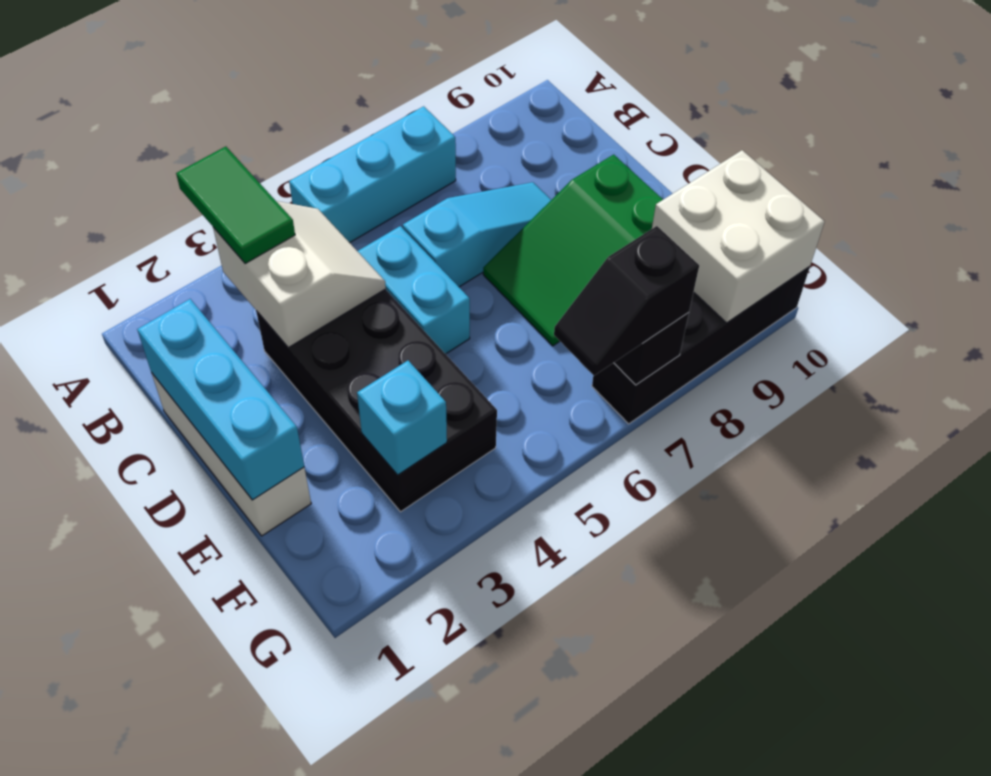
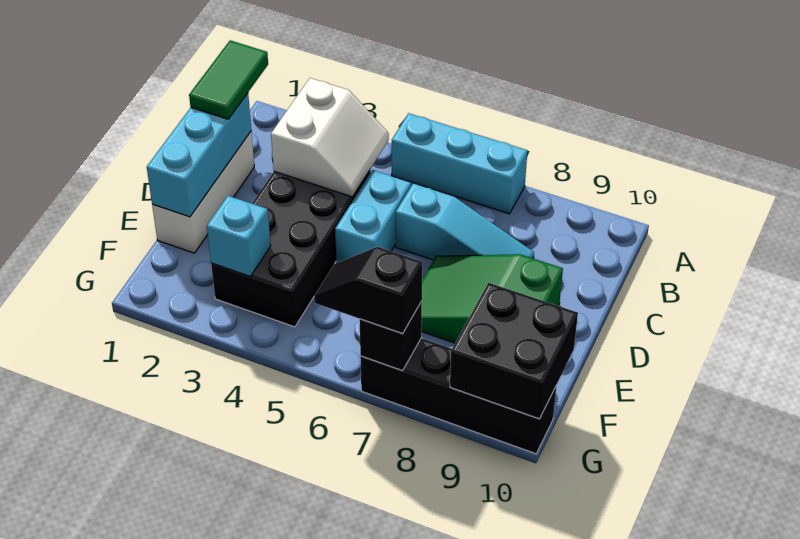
green 1x2 tile [176,147,295,264] -> green 1x2 tile moved to [189,40,268,119]
white 2x2 brick [652,150,825,323] -> black 2x2 brick [450,283,578,419]

